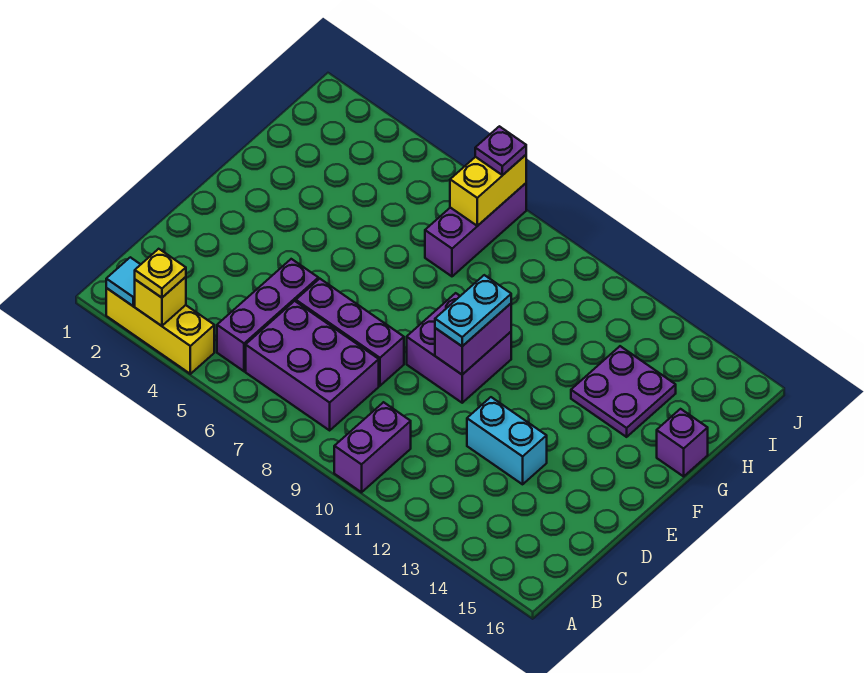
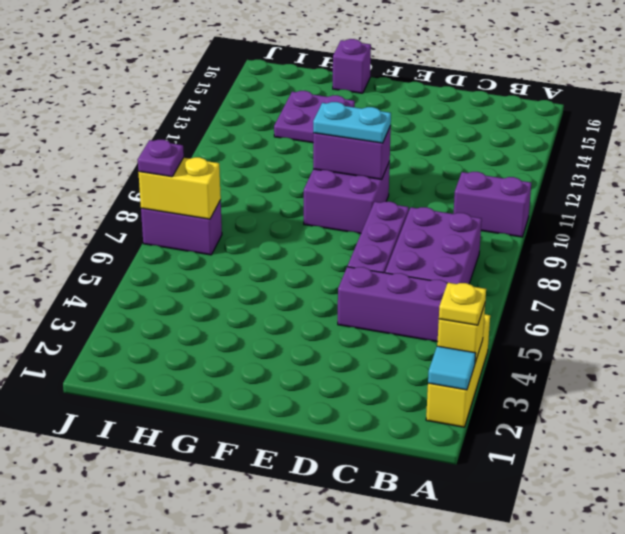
cyan 1x2 brick [467,397,547,484] -> none
purple 1x3 brick [425,183,526,276] -> purple 1x2 brick [141,200,222,255]

